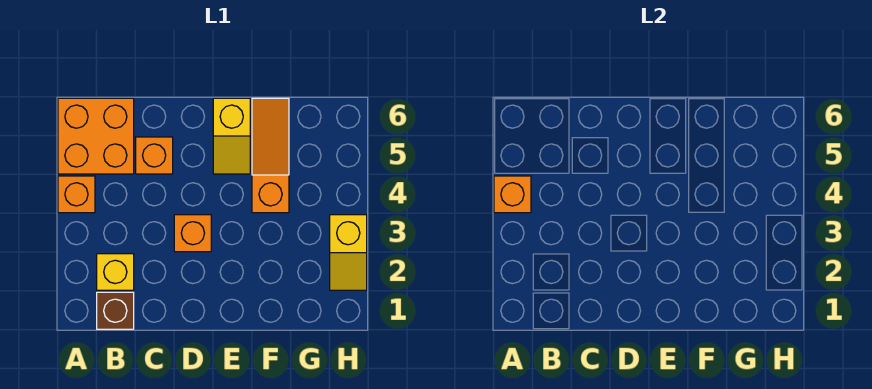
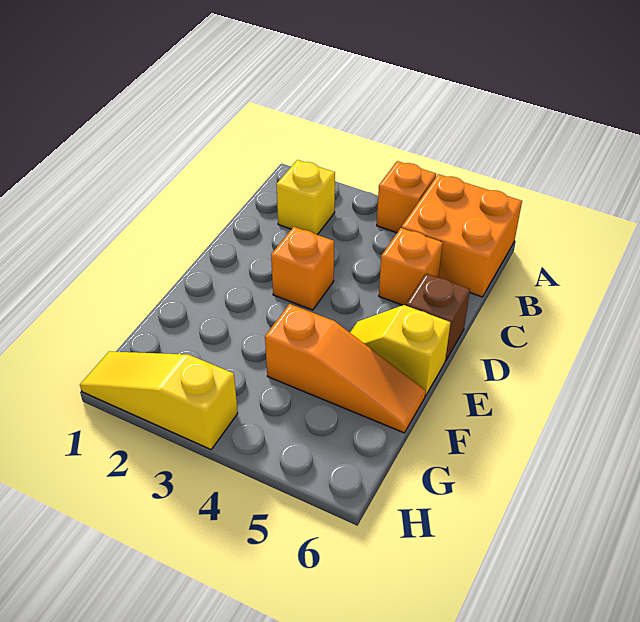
orange 1x1 brick [494,176,531,213] -> none
brown 1x1 brick [97,292,134,329] -> brown 1x1 brick moved to [406,273,470,361]
yellow 1x2 slope [330,215,367,290] -> yellow 1x3 slope [80,351,238,449]

